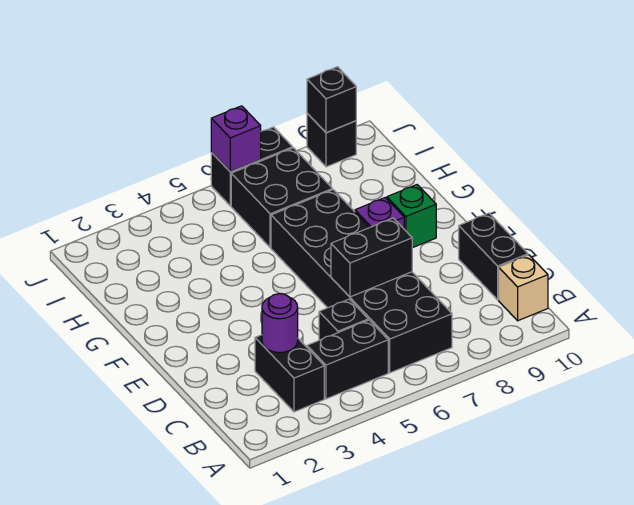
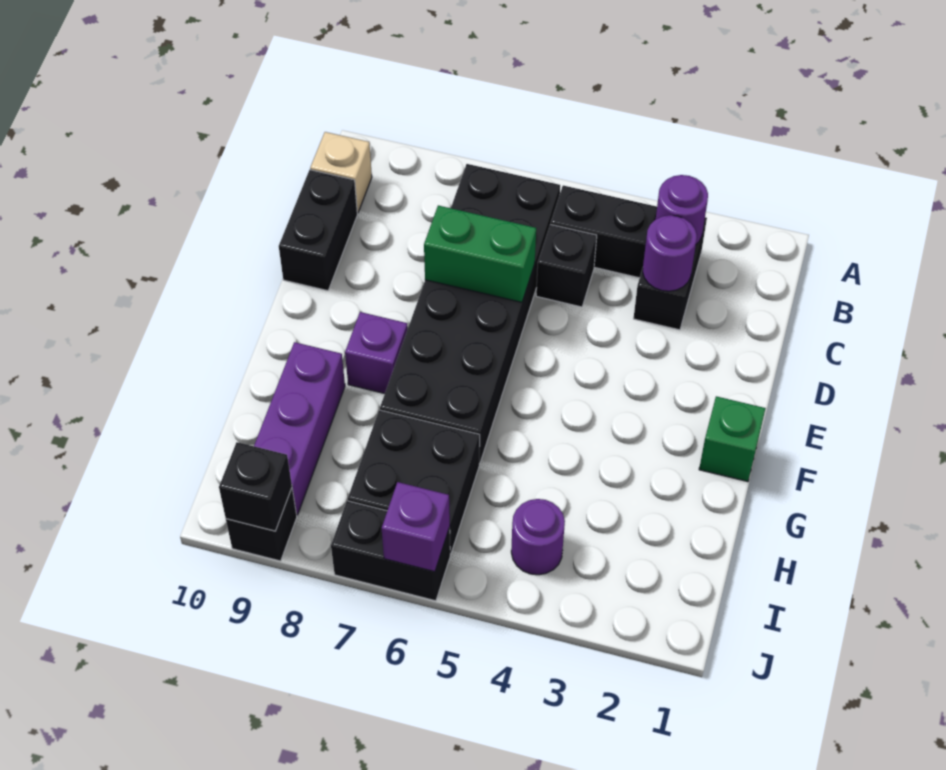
none -> purple 1x1 round brick [656,175,708,244]
black 1x2 brick [331,218,412,297] -> green 1x2 brick [424,206,536,302]
green 1x1 brick [387,185,436,248] -> green 1x1 brick moved to [699,396,766,482]
none -> purple 1x3 brick [254,342,345,515]
none -> purple 1x1 round brick [511,499,565,575]

